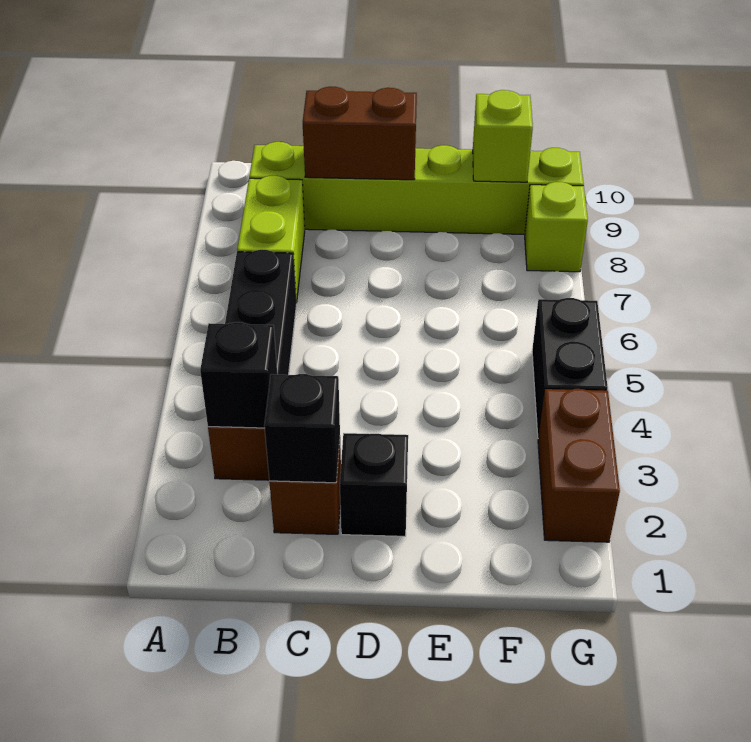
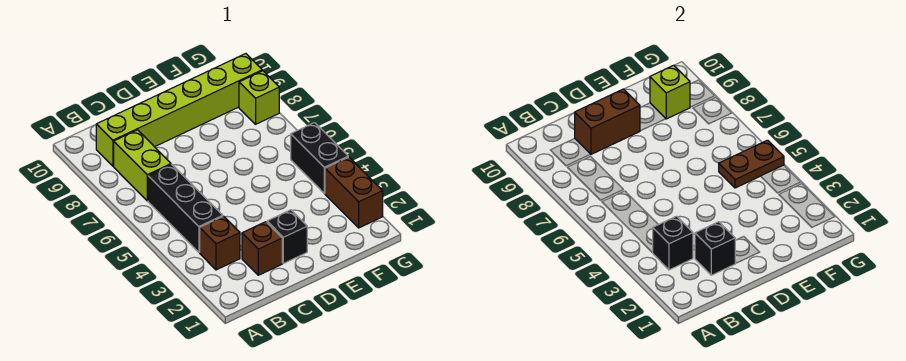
none -> brown 1x2 plate [719,140,784,188]

